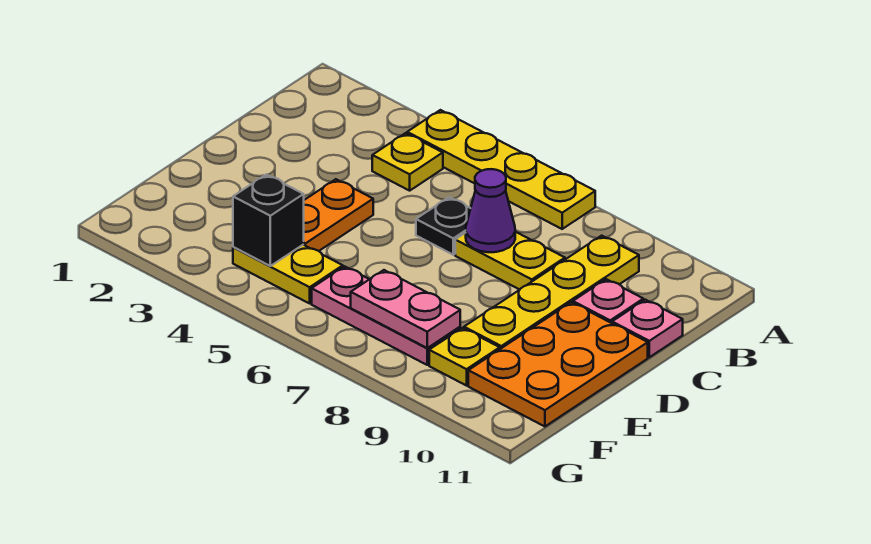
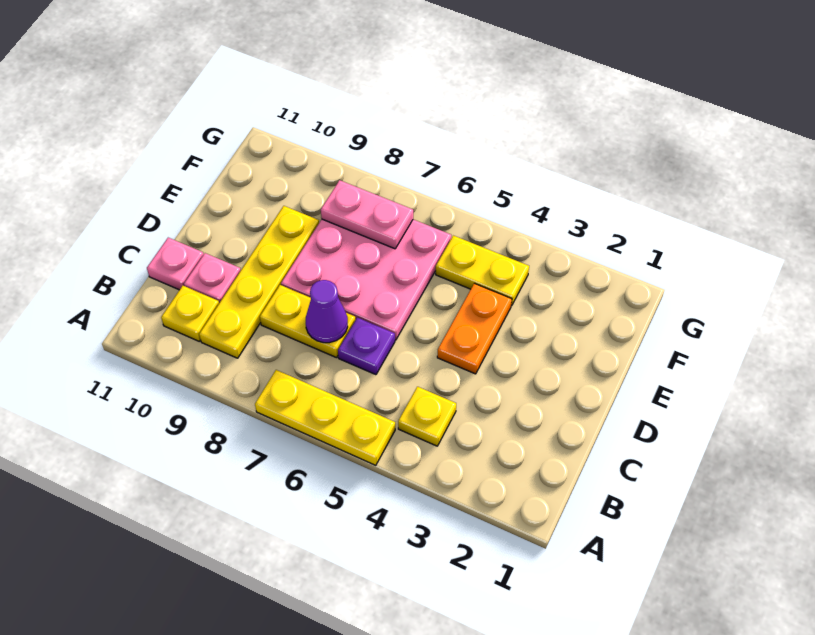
yellow 1x4 plate [407,110,595,229] -> yellow 1x3 plate [255,370,395,465]
black 1x1 plate [416,197,471,255] -> purple 1x1 plate [338,318,395,375]
orange 2x3 plate [468,302,648,426] -> none
black 1x1 brick [233,175,304,266] -> none
pink 1x3 plate [312,266,460,365] -> pink 3x3 plate [281,219,451,340]
yellow 1x1 plate [429,328,500,386] -> yellow 1x1 plate moved to [161,286,219,341]

